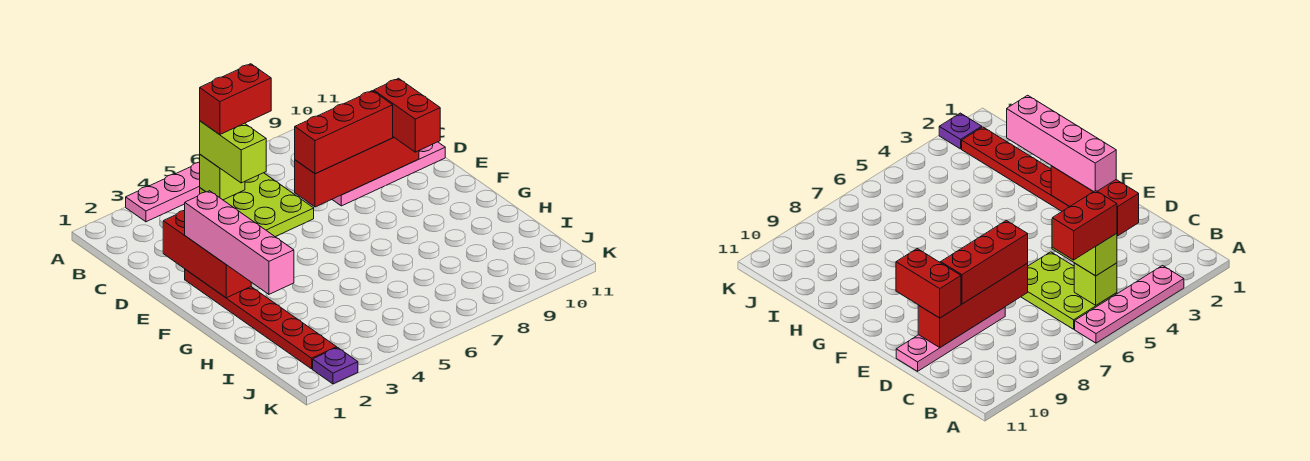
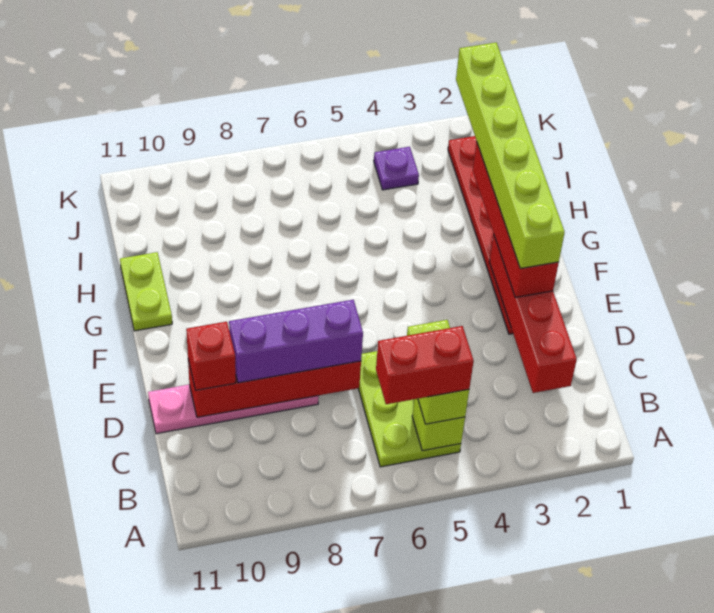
pink 1x4 plate [126,162,200,222] -> none
red 1x3 brick [163,210,251,298] -> red 1x4 brick [489,235,577,393]
red 1x3 brick [295,91,393,174] -> purple 1x3 brick [229,300,363,383]
red 1x2 brick [374,78,440,152] -> red 1x1 brick [186,322,236,390]
pink 1x4 brick [185,191,294,294] -> red 1x4 brick [473,142,559,297]
none -> lime 1x6 brick [456,43,565,268]
none -> lime 1x2 plate [120,252,172,331]
purple 1x1 plate [313,348,358,384] -> purple 1x1 plate moved to [374,147,419,190]

